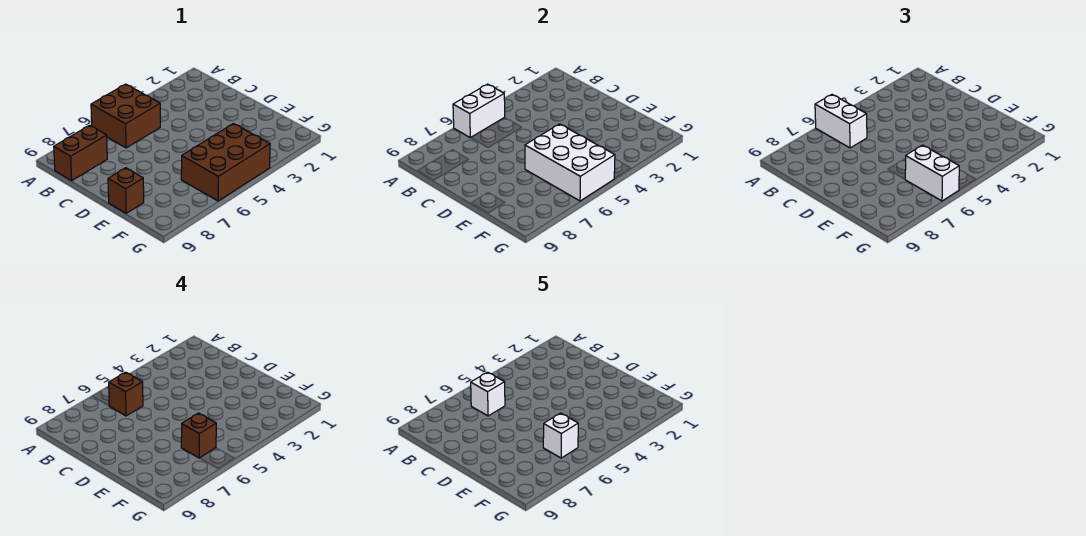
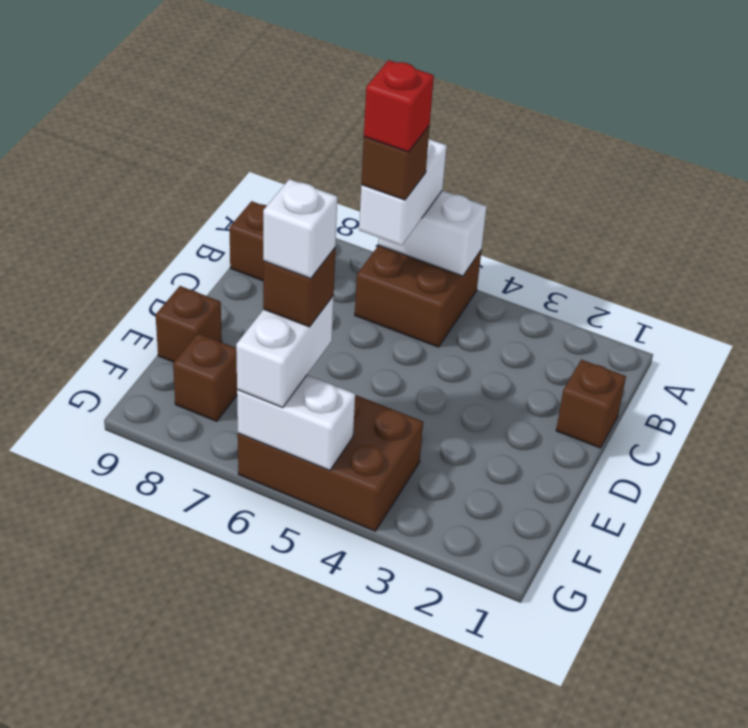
white 1x1 brick [471,372,505,416] -> red 1x1 brick [364,60,434,152]
none -> brown 1x1 brick [556,360,626,448]
white 2x3 brick [525,124,615,201] -> white 1x2 brick [237,375,355,470]
none -> brown 1x1 brick [173,333,237,421]

